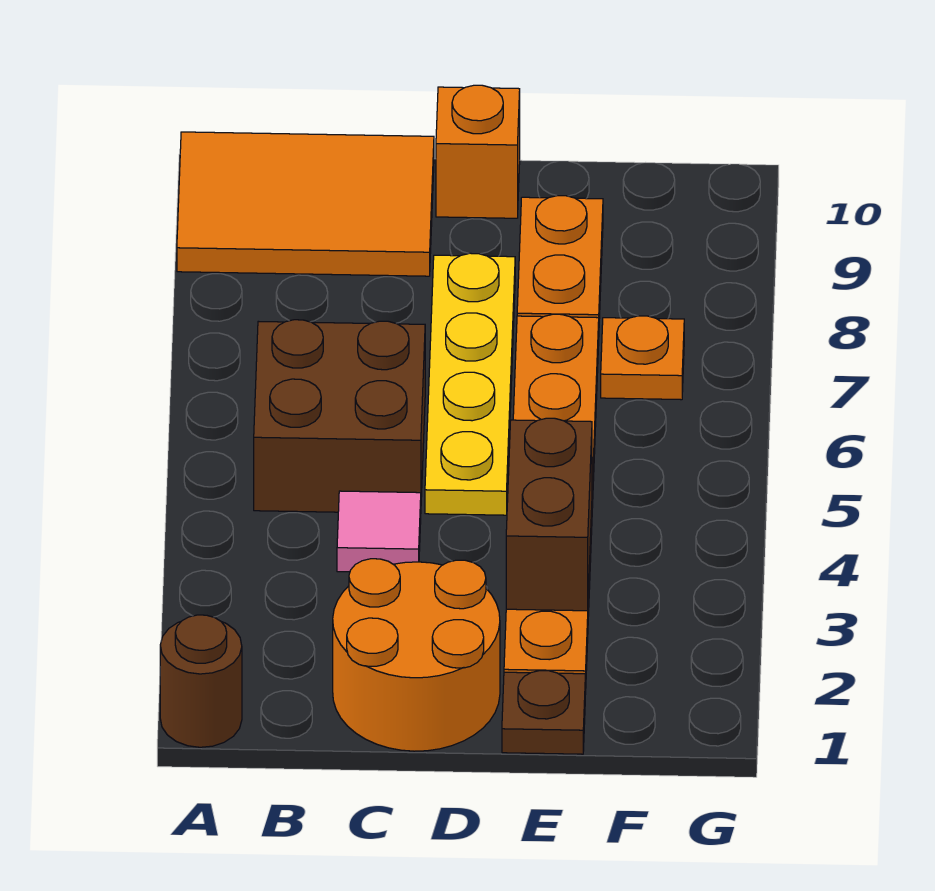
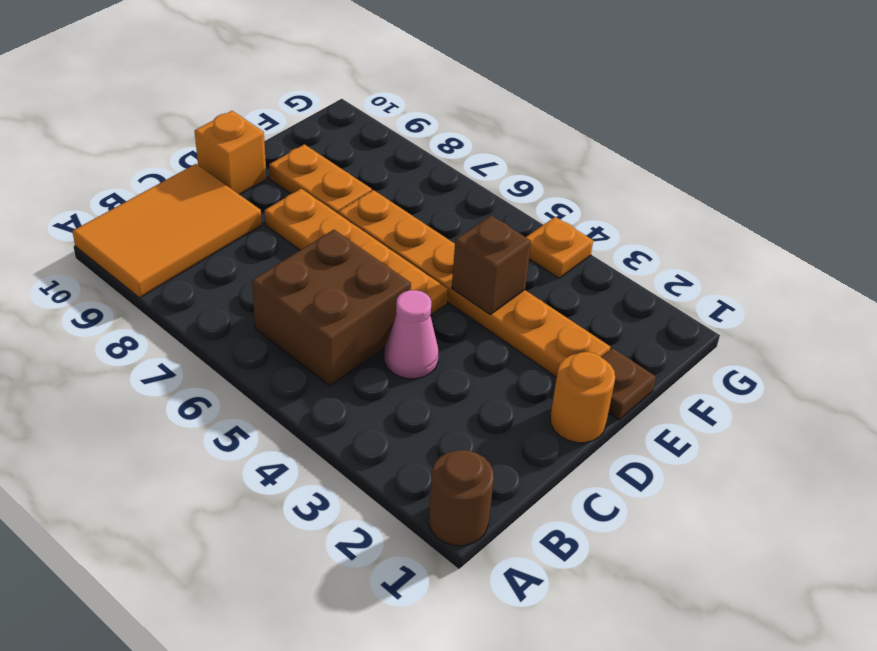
orange 2x2 round brick [333,559,500,751] -> orange 1x1 round brick [550,352,615,443]
pink 1x1 tile [337,491,421,572] -> pink 1x1 cone [385,290,438,379]
yellow 1x4 plate [425,253,515,515] -> orange 1x4 plate [265,189,448,316]
brown 1x2 brick [506,418,592,611] -> brown 1x1 brick [452,216,531,314]
orange 1x1 plate [601,316,684,400] -> orange 1x1 plate moved to [526,217,593,278]

